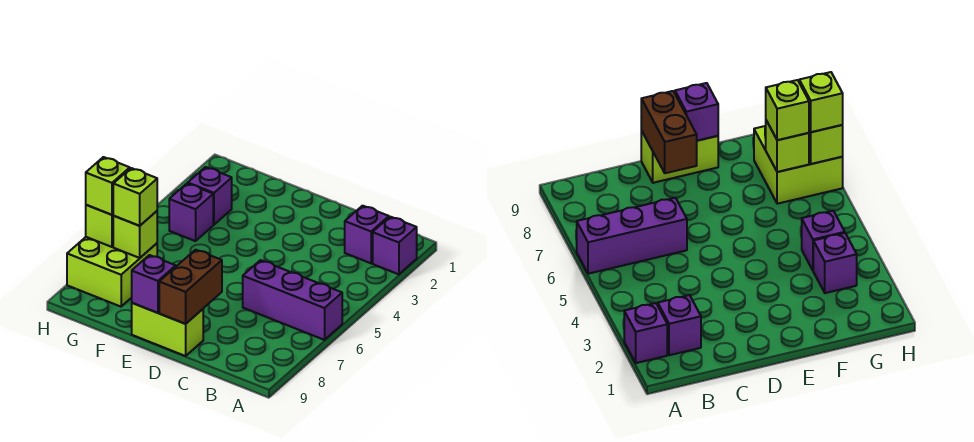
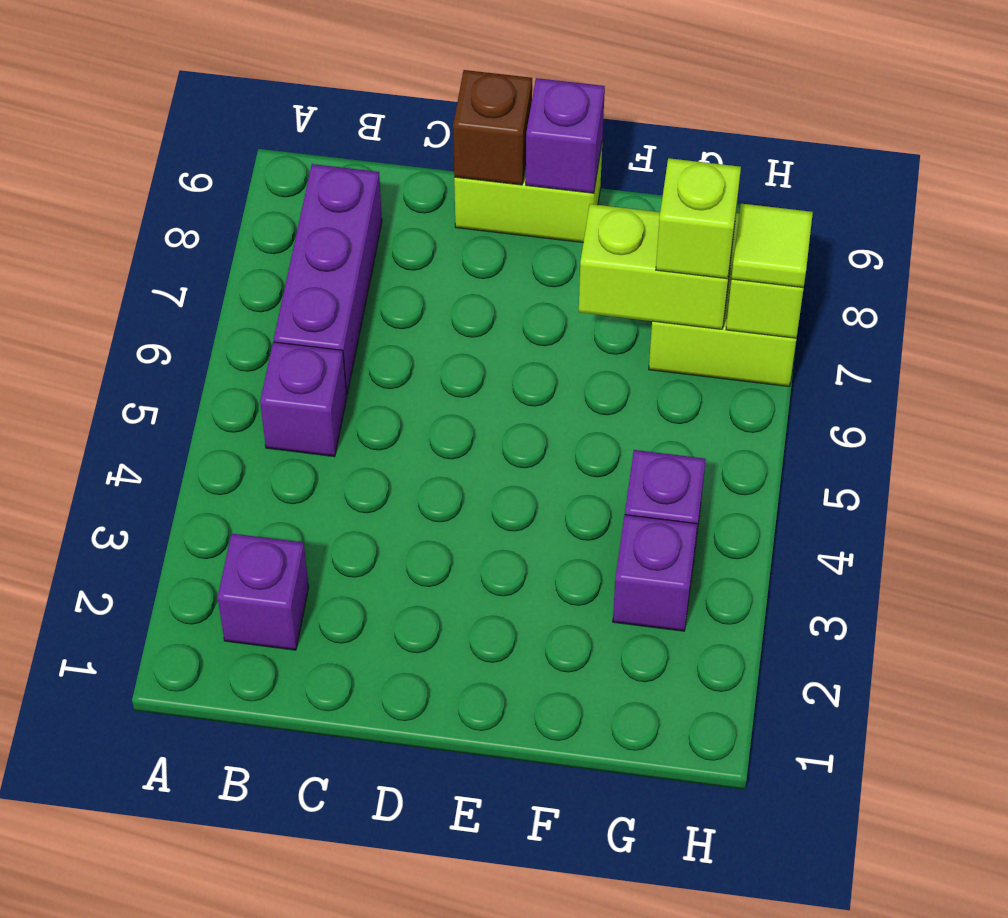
purple 1x1 brick [373,217,417,274] -> purple 1x1 brick moved to [260,342,347,457]
purple 1x3 brick [243,260,342,340] -> purple 1x3 brick turned to [274,164,382,395]
brown 1x2 brick [159,250,222,324] -> brown 1x1 brick [453,70,532,185]
lime 1x1 brick [113,211,157,258] -> lime 1x2 brick [579,204,735,329]
lime 1x1 brick [86,157,130,215] -> lime 1x1 tile [731,204,813,288]

